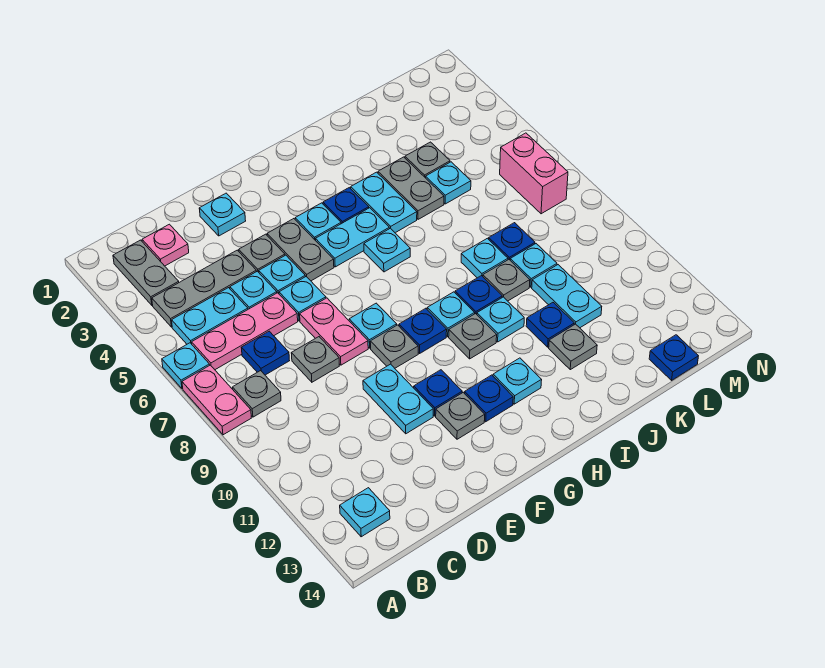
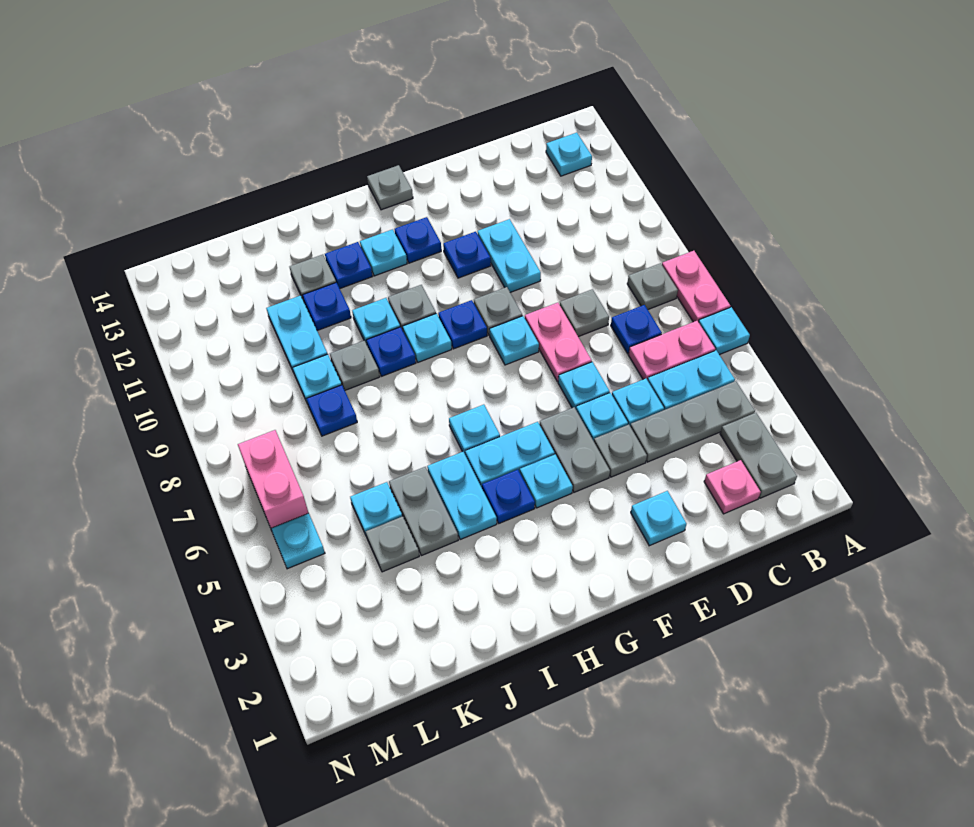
pink 1x3 plate [192,293,298,370] -> pink 1x2 plate [628,321,715,380]
grey 1x1 plate [436,392,485,439] -> grey 1x1 plate moved to [367,165,413,210]
cyan 1x1 plate [461,238,508,278] -> cyan 1x1 plate moved to [271,513,325,569]
blue 1x1 plate [649,335,698,380] -> blue 1x1 plate moved to [325,242,372,288]

